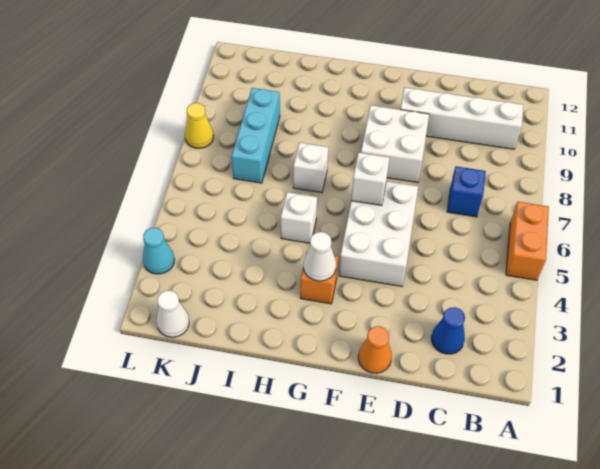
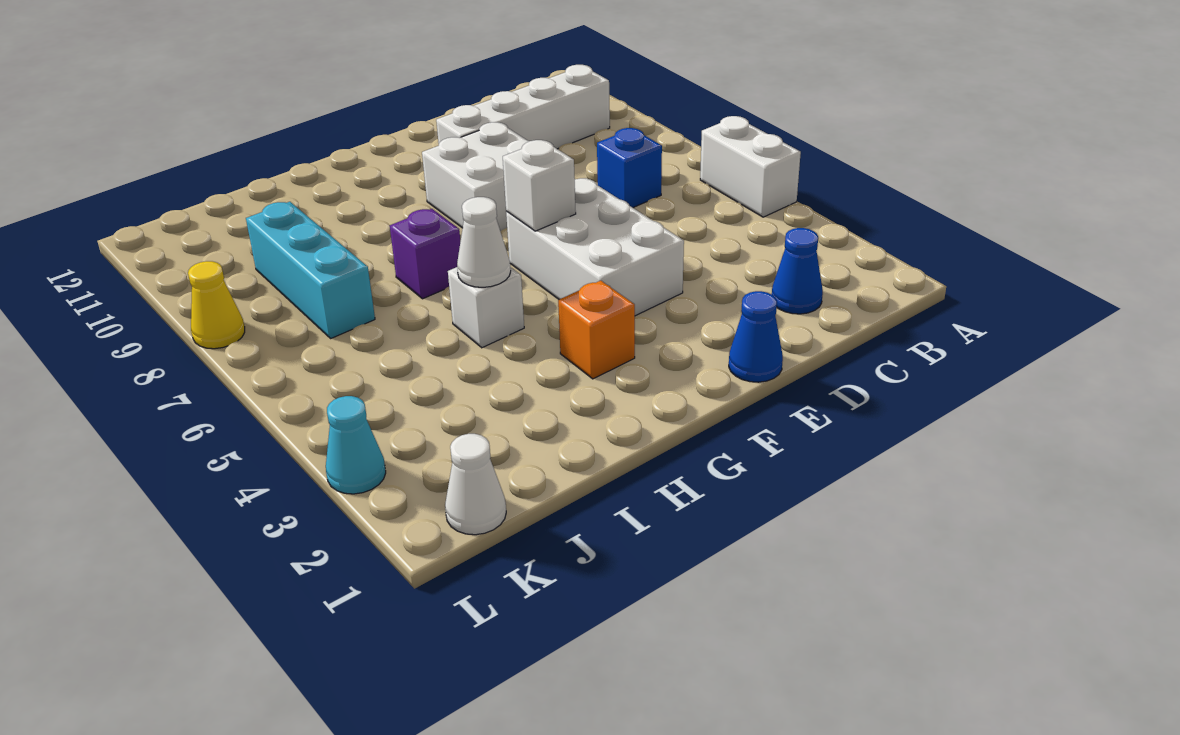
orange 1x2 brick [506,202,549,280] -> white 1x2 brick [700,116,801,217]
orange 1x1 cone [358,326,392,373] -> blue 1x1 cone [729,291,783,382]
white 1x1 cone [304,232,336,281] -> white 1x1 cone moved to [457,197,511,287]
white 1x1 brick [293,143,328,193] -> purple 1x1 brick [390,209,460,299]

